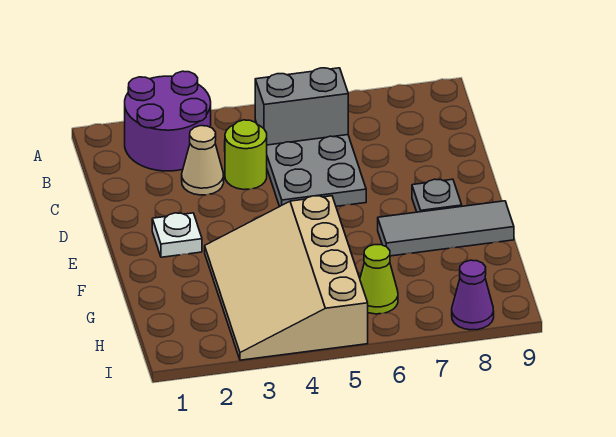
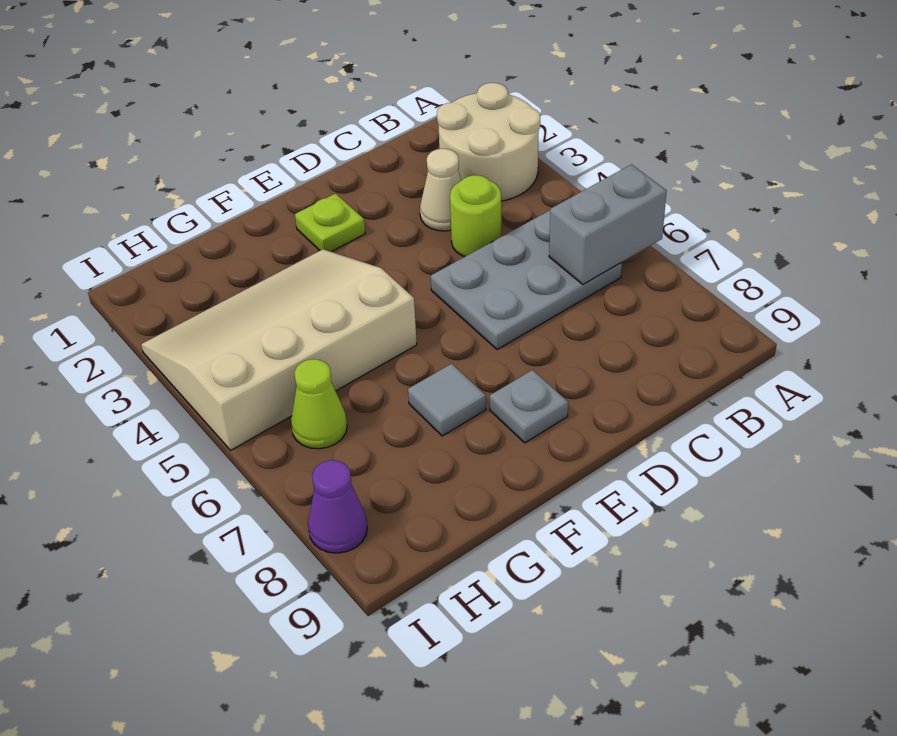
purple 2x2 round brick [125,71,211,171] -> tan 2x2 round brick [437,83,540,201]
grey 1x2 brick [255,68,348,145] -> grey 1x2 brick turned to [549,164,667,284]
white 1x1 plate [152,213,202,257] -> lime 1x1 plate [295,194,365,252]
grey 1x3 tile [378,201,514,256] -> grey 1x1 tile [408,364,486,436]

